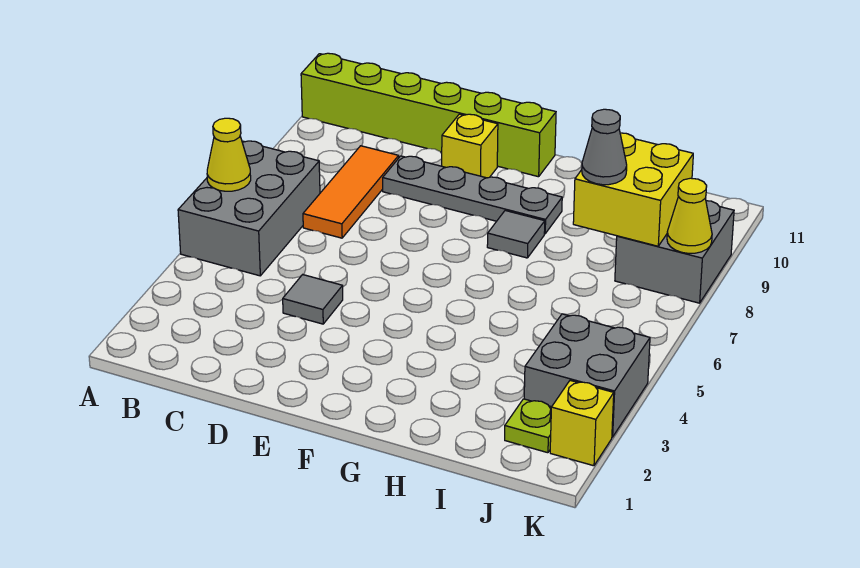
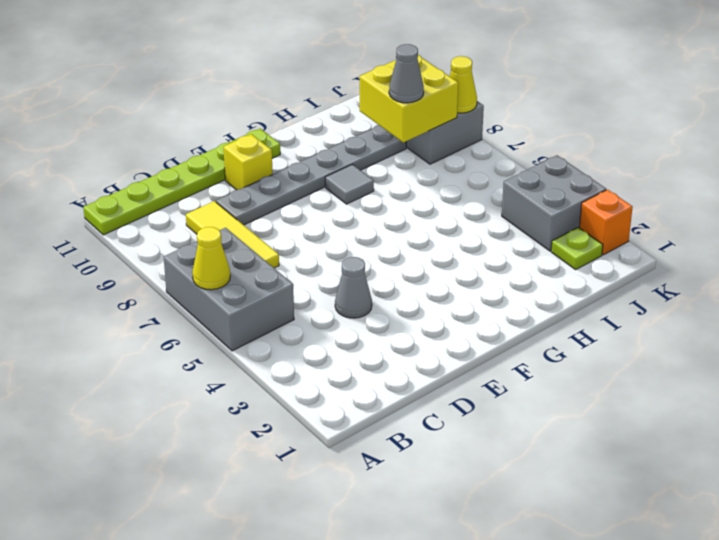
lime 1x6 brick [301,53,556,177] -> lime 1x6 plate [83,129,280,235]
orange 1x3 tile [303,146,399,238] -> yellow 1x3 tile [186,201,279,268]
grey 1x1 tile [283,275,343,324] -> grey 1x1 cone [335,257,372,318]
grey 1x4 plate [383,156,562,234] -> grey 1x6 plate [216,125,406,225]
yellow 1x1 brick [550,381,614,466] -> orange 1x1 brick [579,190,633,255]

